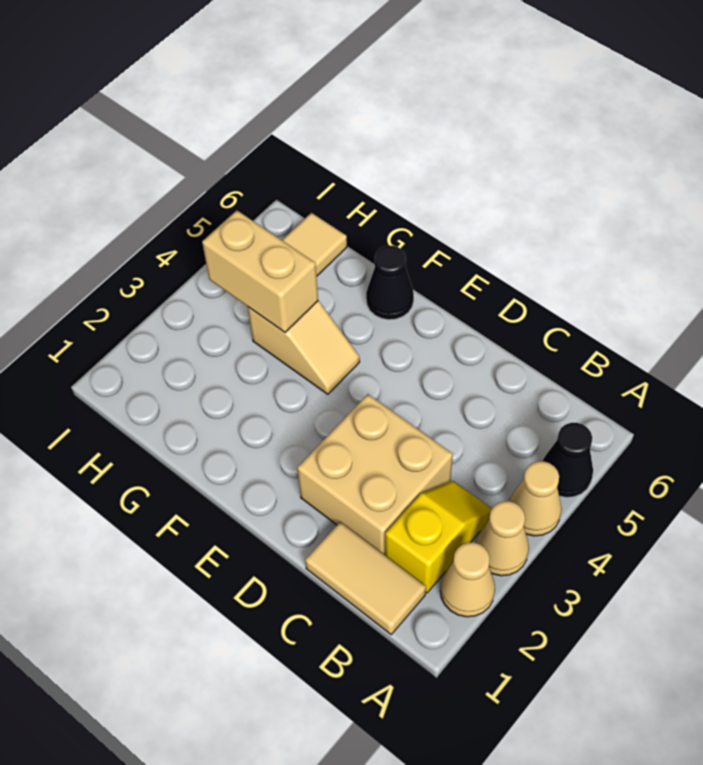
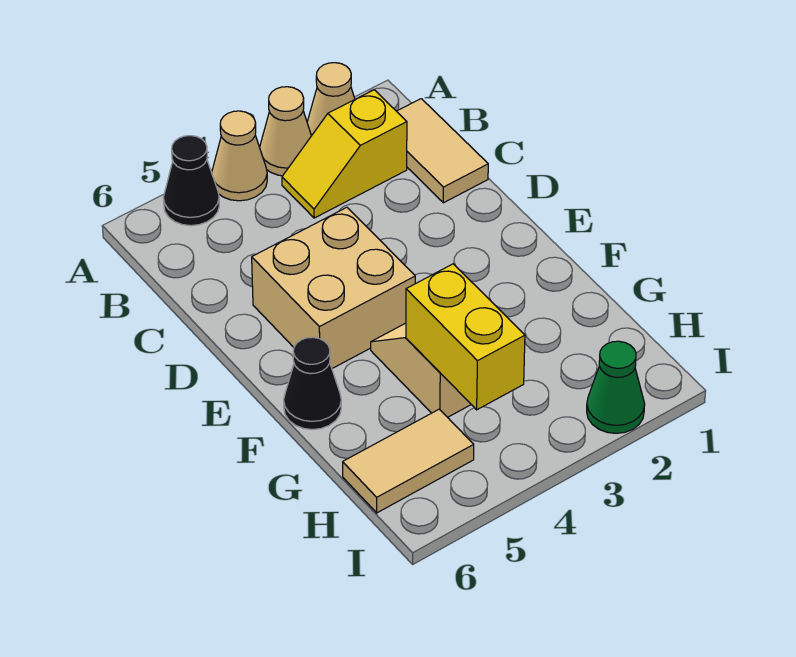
tan 2x2 brick [297,394,453,555] -> tan 2x2 brick moved to [252,207,415,368]
tan 1x2 brick [202,210,318,332] -> yellow 1x2 brick [406,264,525,410]
none -> green 1x1 cone [587,341,645,433]

